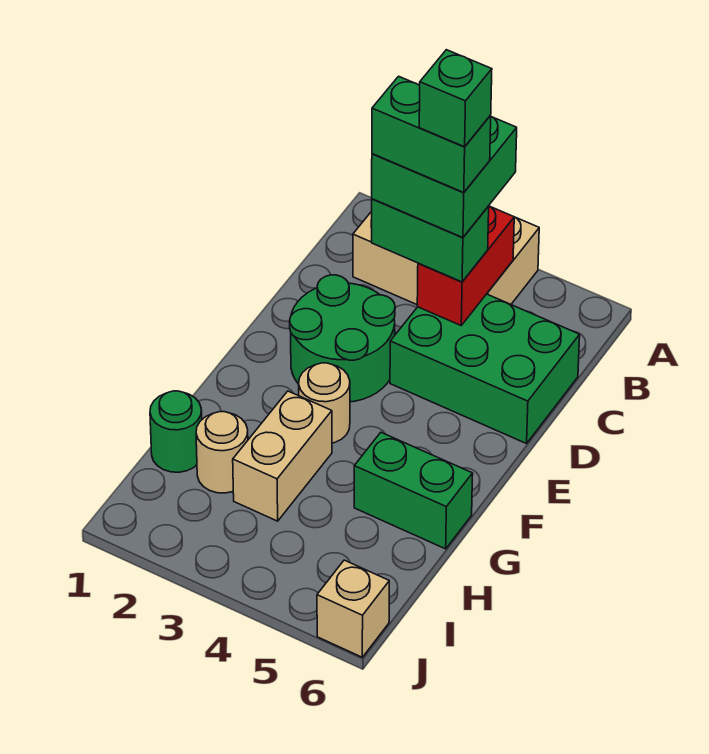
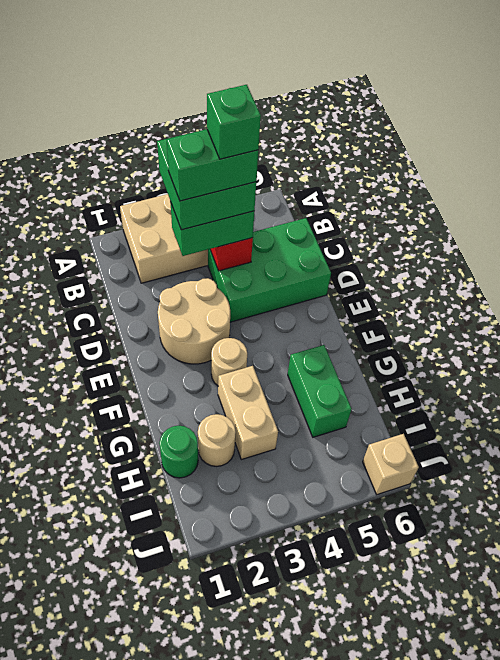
green 2x2 round brick [290,275,395,402] -> tan 2x2 round brick [158,278,230,364]
green 1x2 brick [354,433,473,549] -> green 1x2 brick turned to [288,345,352,437]

